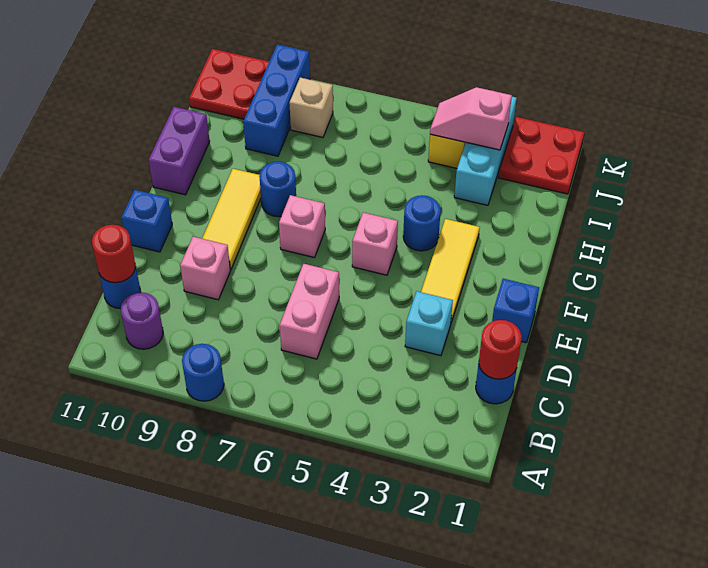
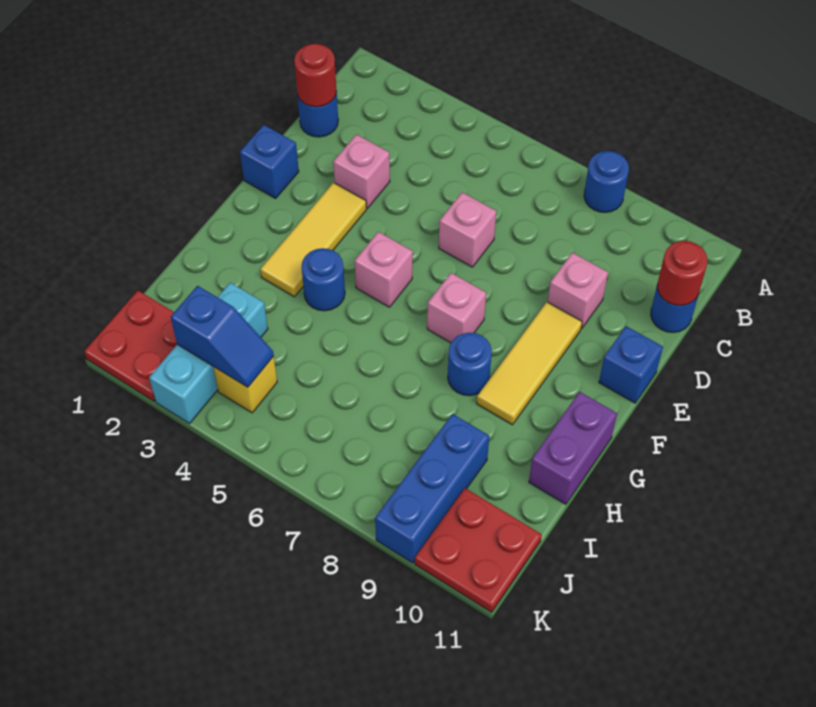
purple 1x1 round brick [121,292,163,349] -> none
pink 1x2 brick [280,264,339,359] -> pink 1x1 brick [439,192,496,267]
cyan 1x1 brick [405,291,453,356] -> pink 1x1 brick [333,134,390,208]
pink 1x2 slope [430,87,512,150] -> blue 1x2 slope [171,286,274,387]
tan 1x1 brick [289,78,333,137] -> none

